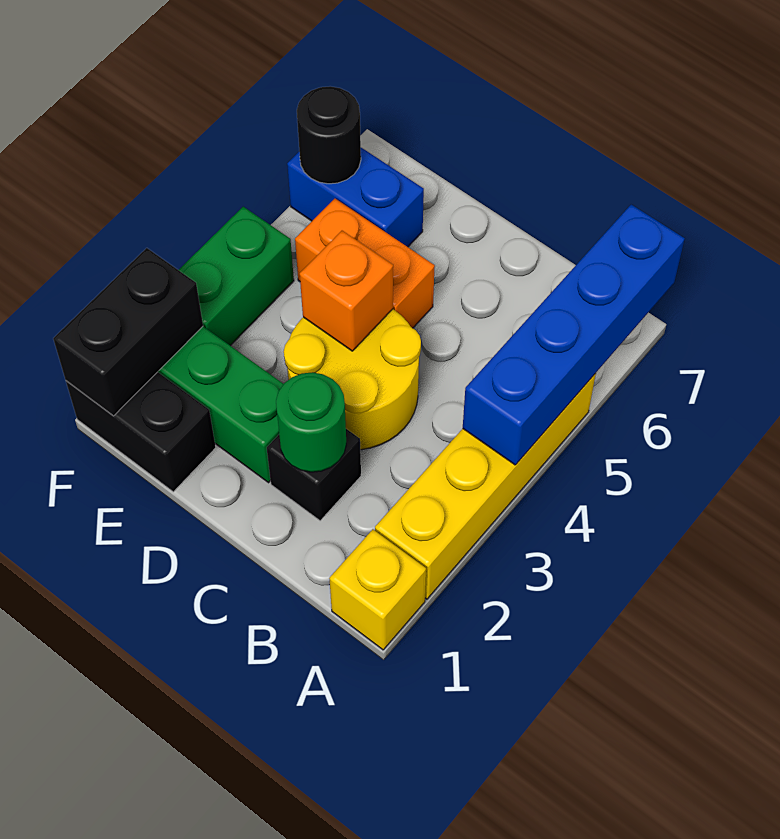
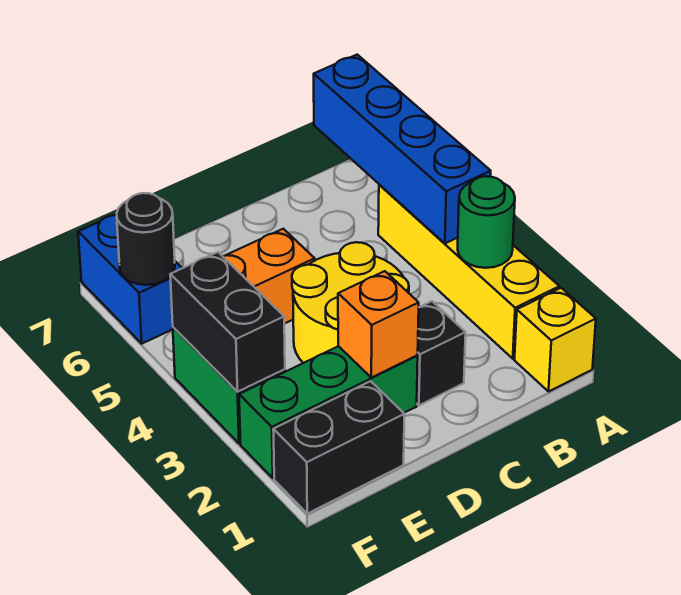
green 1x1 round brick [276,372,346,472] -> green 1x1 round brick moved to [458,176,515,268]
orange 1x1 brick [300,231,393,351] -> orange 1x1 brick moved to [338,271,419,378]
blue 1x2 brick [287,148,424,247] -> blue 1x2 brick turned to [78,214,182,344]
black 1x2 brick [53,248,203,416] -> black 1x2 brick moved to [170,252,285,392]

